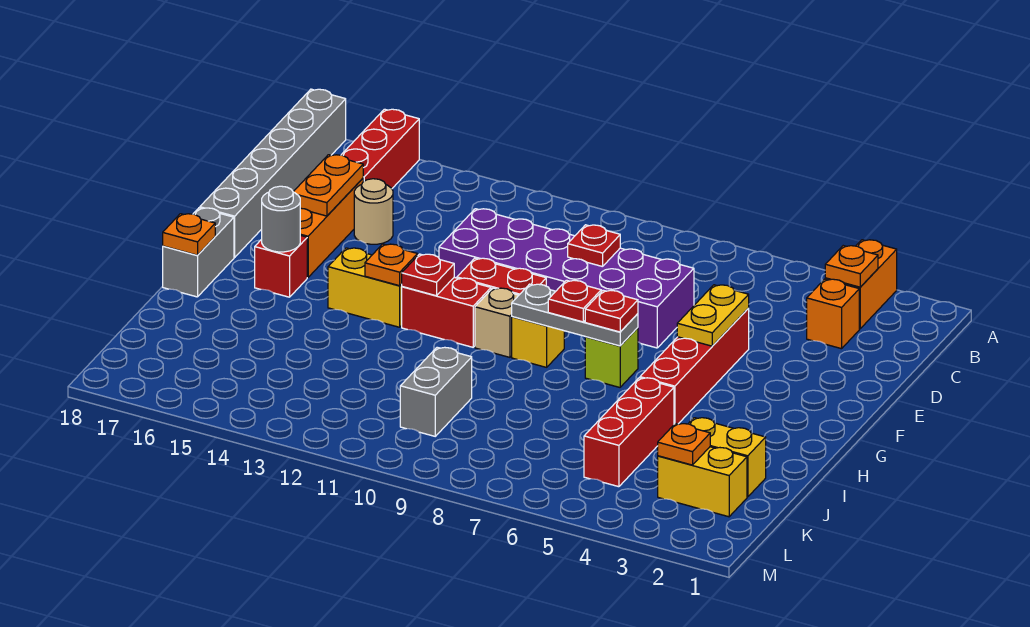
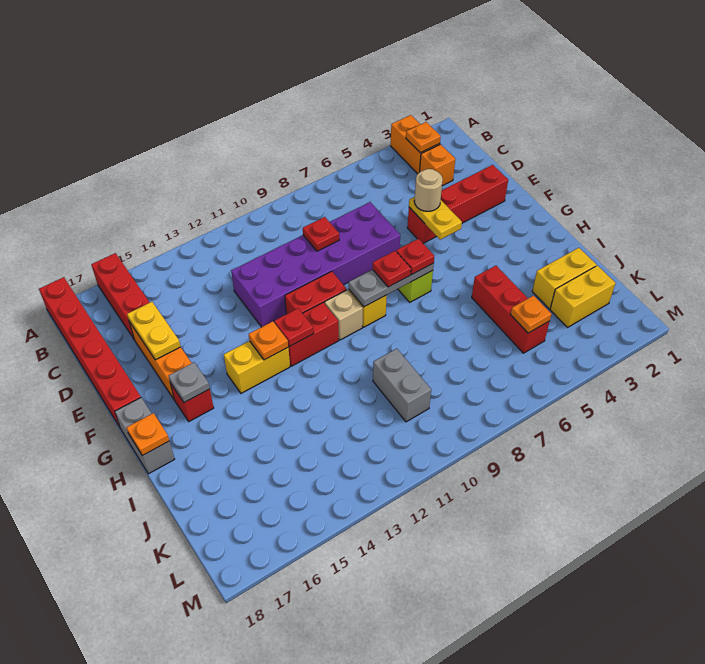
grey 1x6 brick [200,89,346,257] -> red 1x6 brick [39,277,141,429]
tan 1x1 round brick [354,179,393,244] -> tan 1x1 round brick moved to [414,169,443,211]
orange 1x2 plate [294,155,363,216] -> yellow 1x2 plate [127,302,181,360]
red 1x4 brick [640,308,749,424] -> red 1x4 brick turned to [407,165,508,243]
grey 1x1 round brick [262,186,300,252] -> grey 1x1 plate [169,362,210,402]
orange 1x1 plate [658,423,710,465] -> orange 1x1 plate moved to [510,296,551,333]

